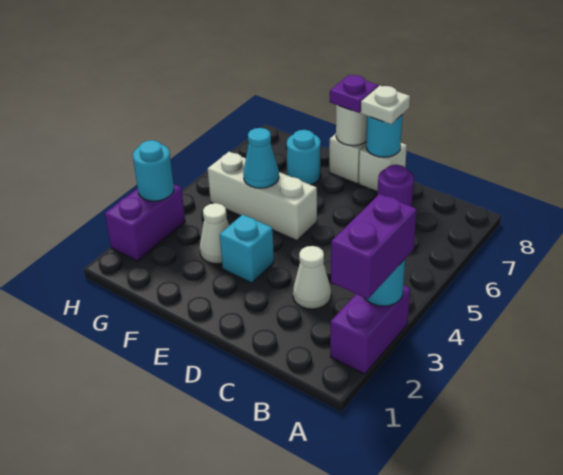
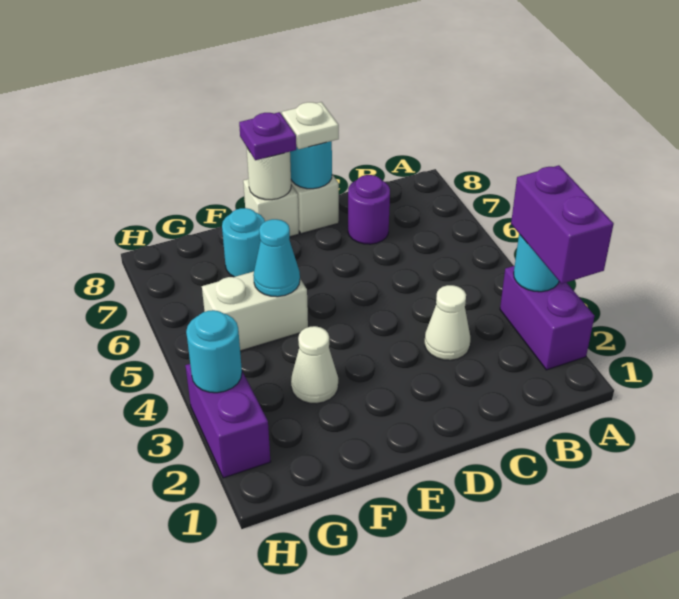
cyan 1x1 brick [220,215,274,283] -> none
white 1x3 brick [208,152,317,241] -> white 1x2 brick [202,272,308,351]

